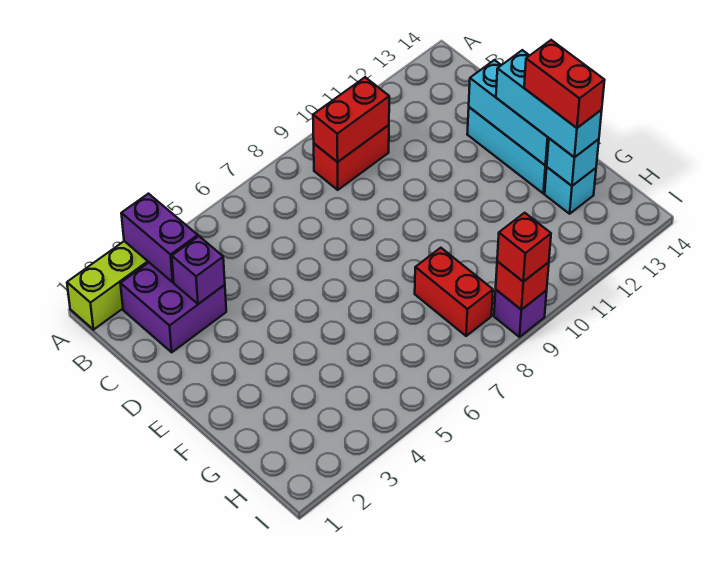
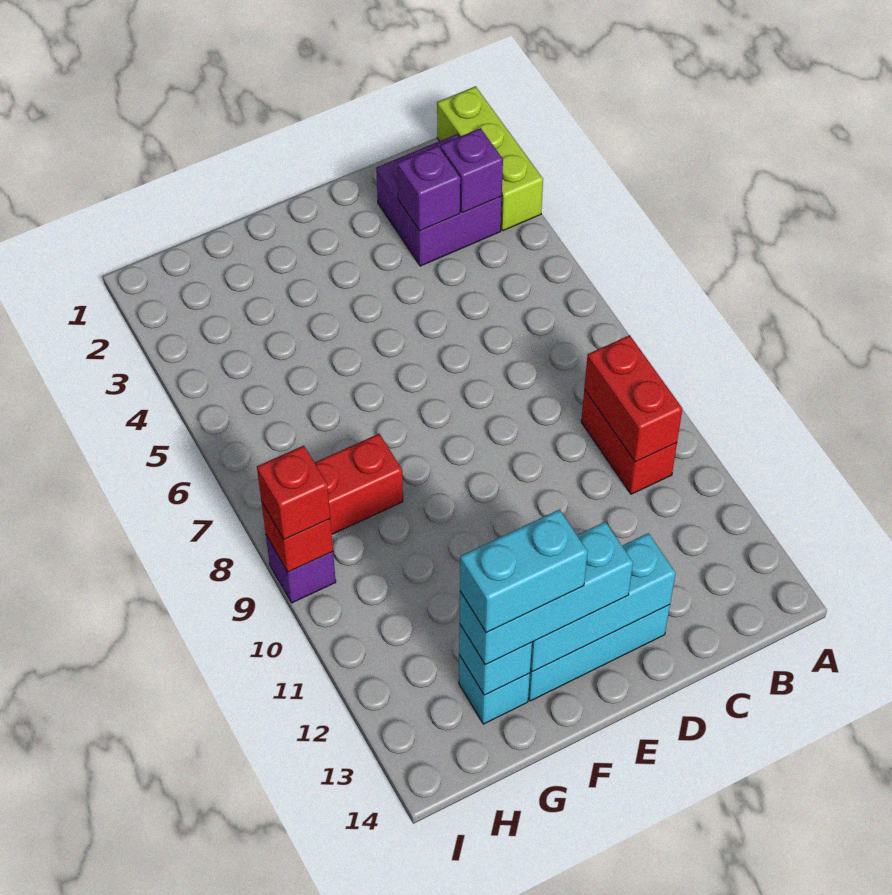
purple 1x2 brick [121,194,198,282] -> purple 1x1 brick [440,128,503,213]
red 1x2 brick [524,40,605,128] -> cyan 1x2 brick [460,510,587,633]

